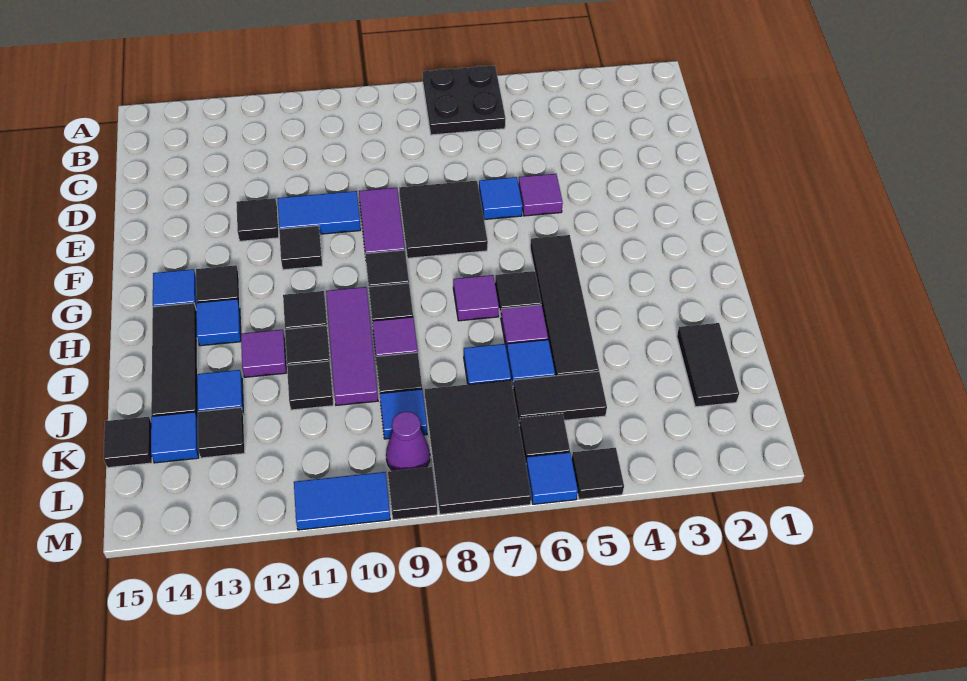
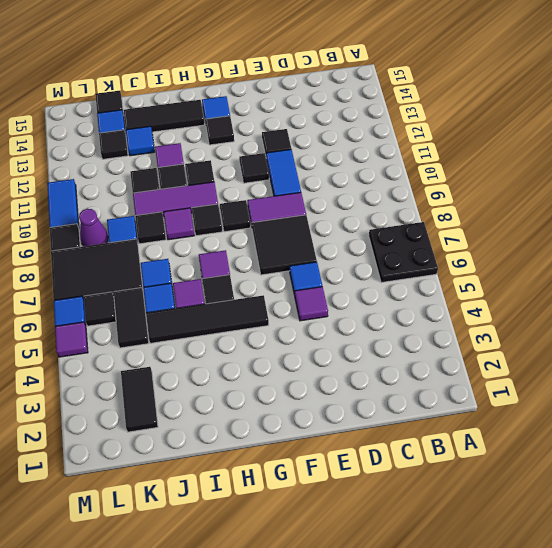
blue 1x1 tile [196,299,241,346] -> none
black 1x2 tile [677,323,739,407] -> black 1x2 tile turned to [121,367,158,432]
black 1x1 tile [572,448,624,499] -> purple 1x1 tile [55,322,88,357]

